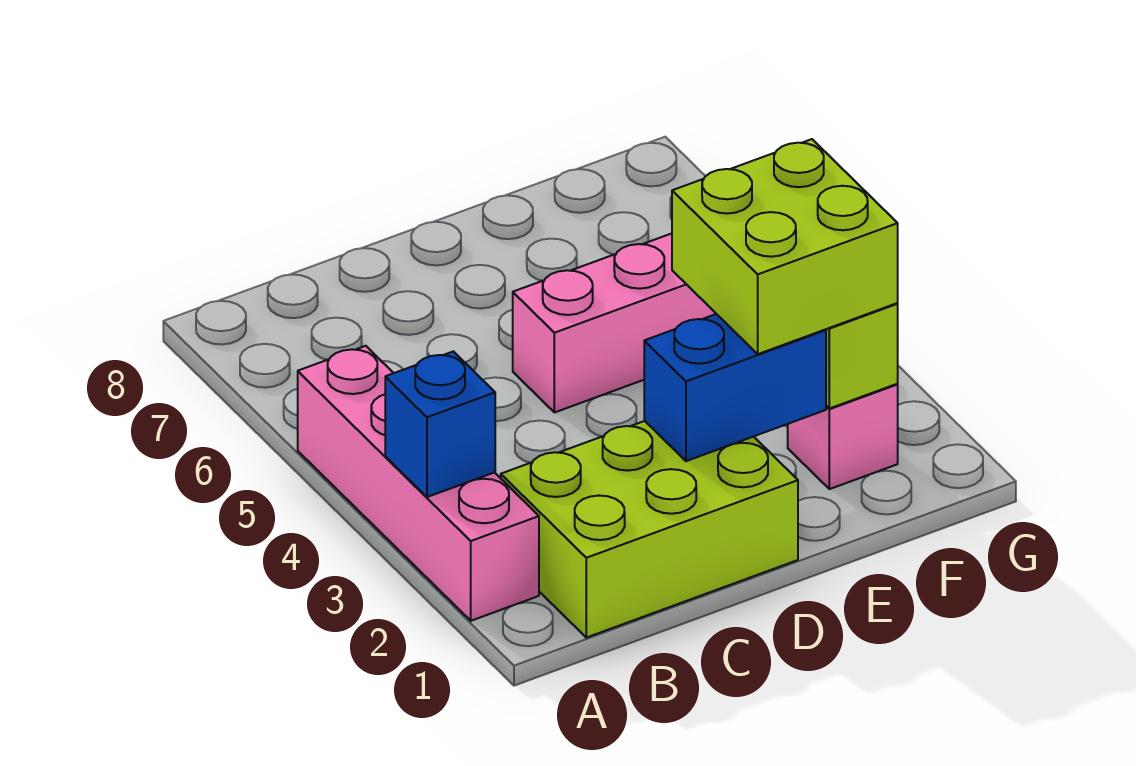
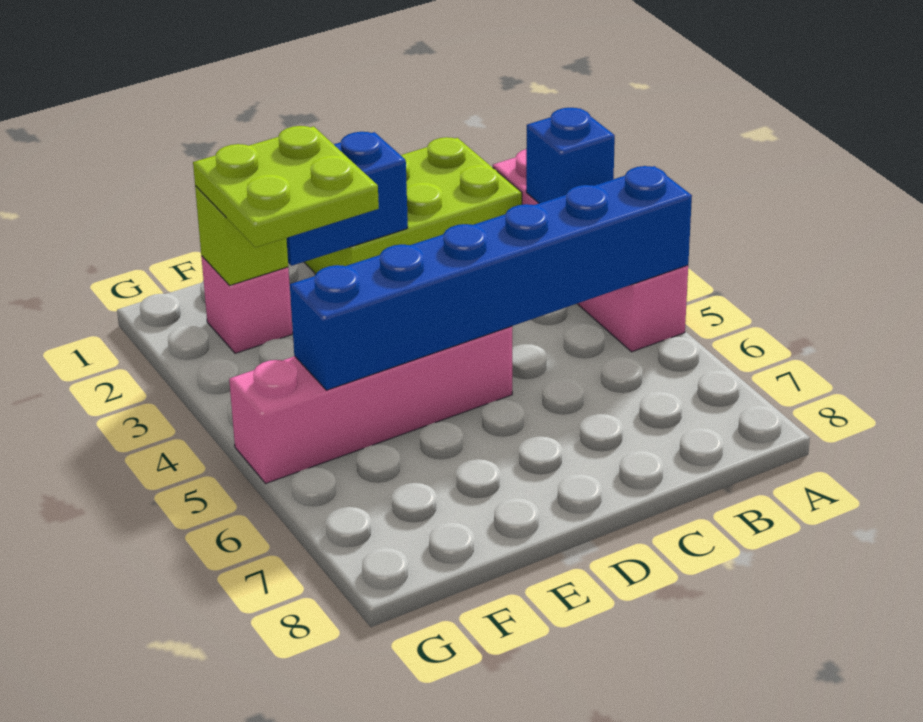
none -> blue 1x6 brick [290,166,692,390]
lime 2x2 brick [672,139,898,354] -> lime 2x2 plate [193,126,379,248]

